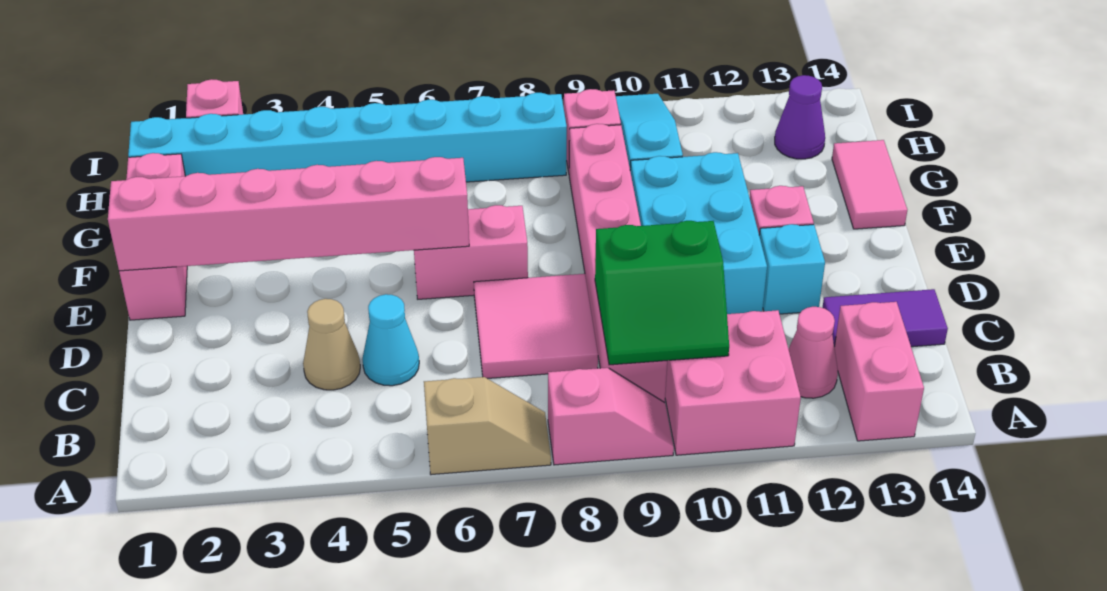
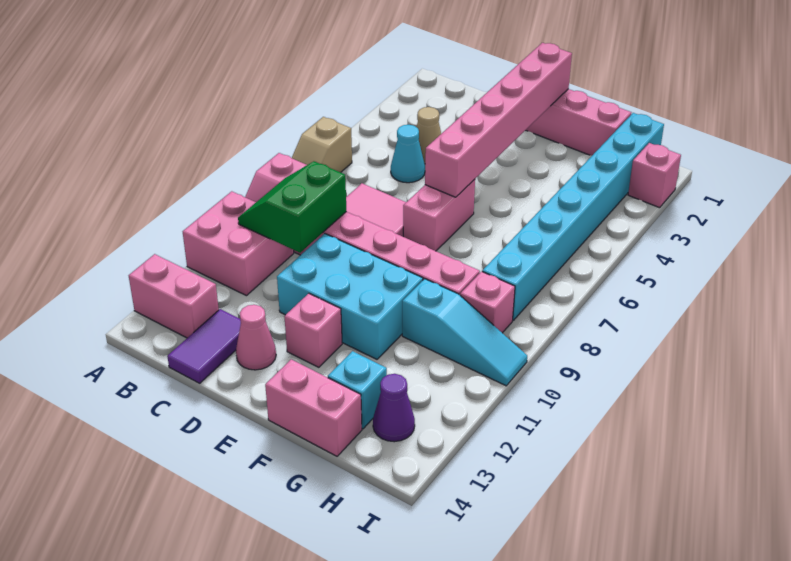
pink 1x1 cone [788,307,838,398] -> pink 1x1 cone moved to [236,305,276,370]
cyan 1x1 brick [759,224,825,314] -> cyan 1x1 brick moved to [328,351,387,429]
pink 1x2 tile [832,140,907,229] -> pink 1x2 brick [265,359,362,456]

